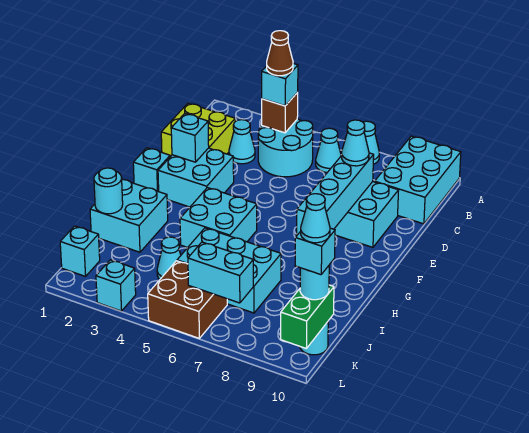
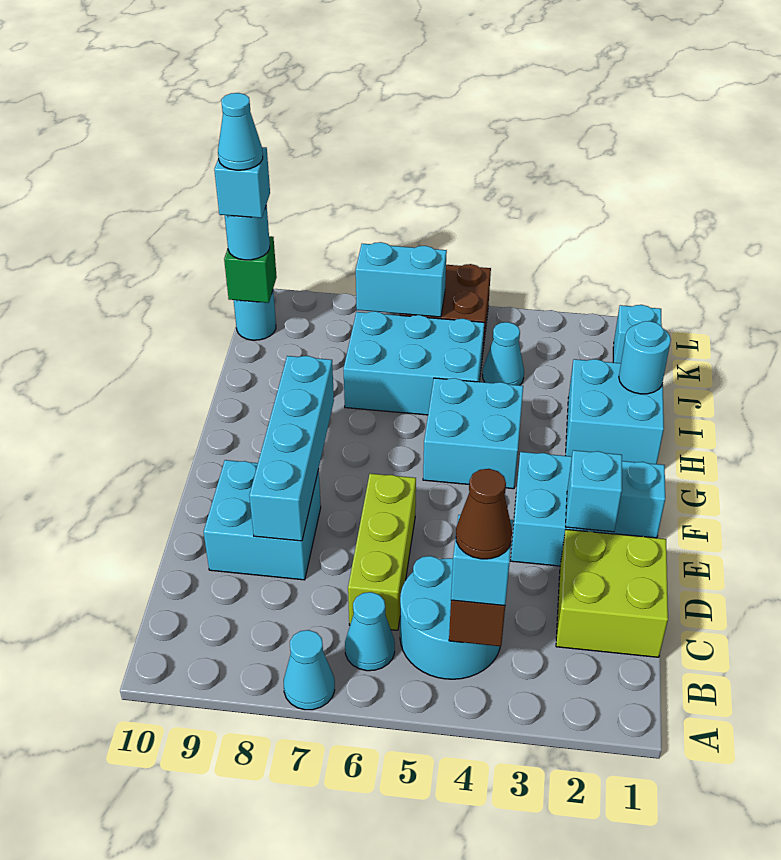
cyan 2x3 brick [375,136,461,224] -> none
cyan 1x1 cone [229,120,255,164] -> none
none -> lime 1x3 brick [348,474,416,630]
cyan 1x1 cone [342,120,369,166] -> none
green 1x2 brick [281,285,334,348] -> green 1x1 brick [224,236,277,303]
cyan 1x1 brick [96,260,136,311] -> none

